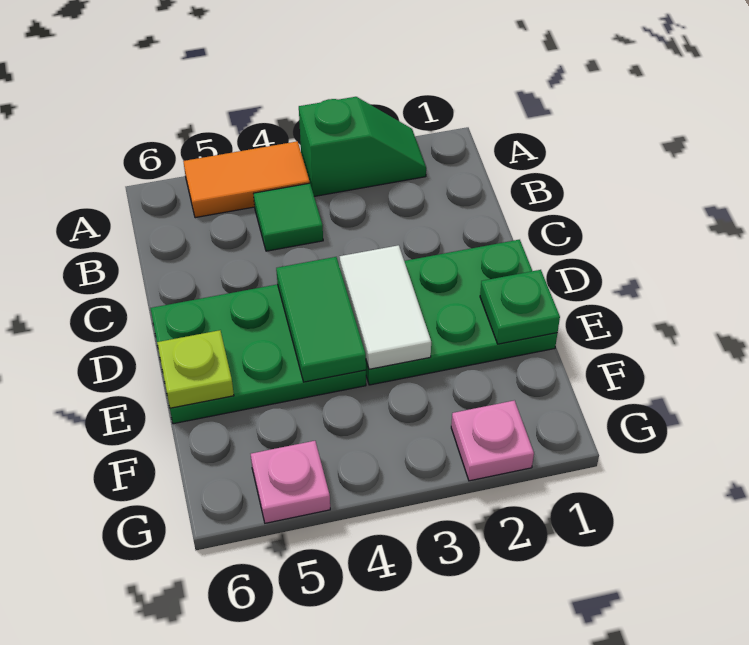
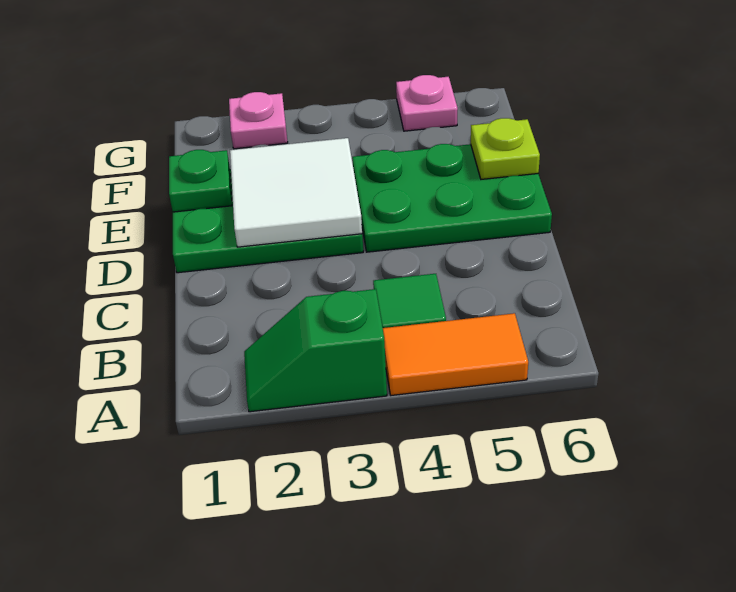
white 1x2 tile [340,245,431,369] -> white 2x2 tile [230,138,362,247]
green 1x2 tile [276,257,366,382] -> none

